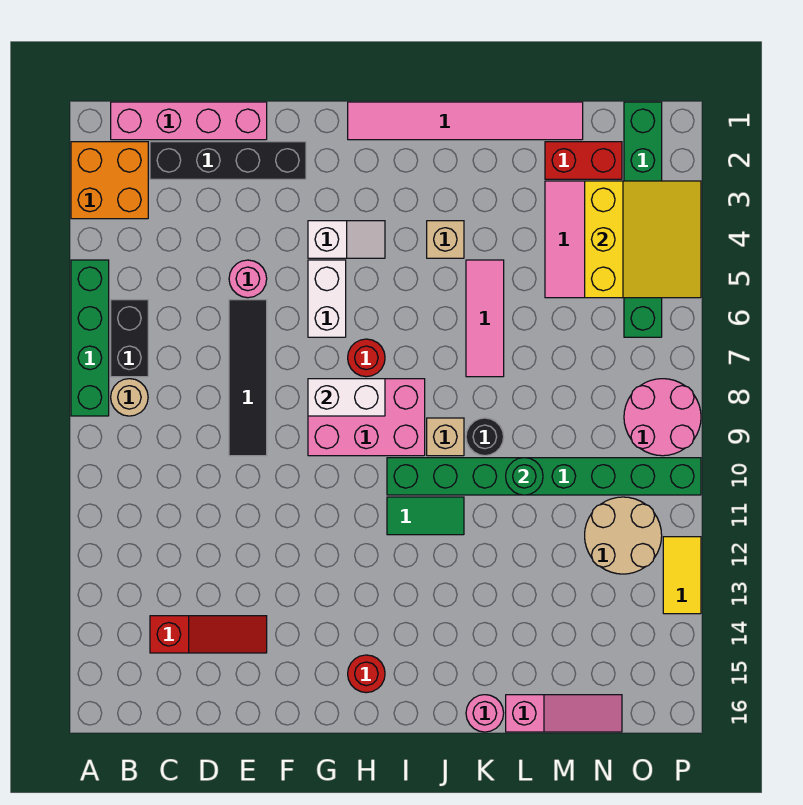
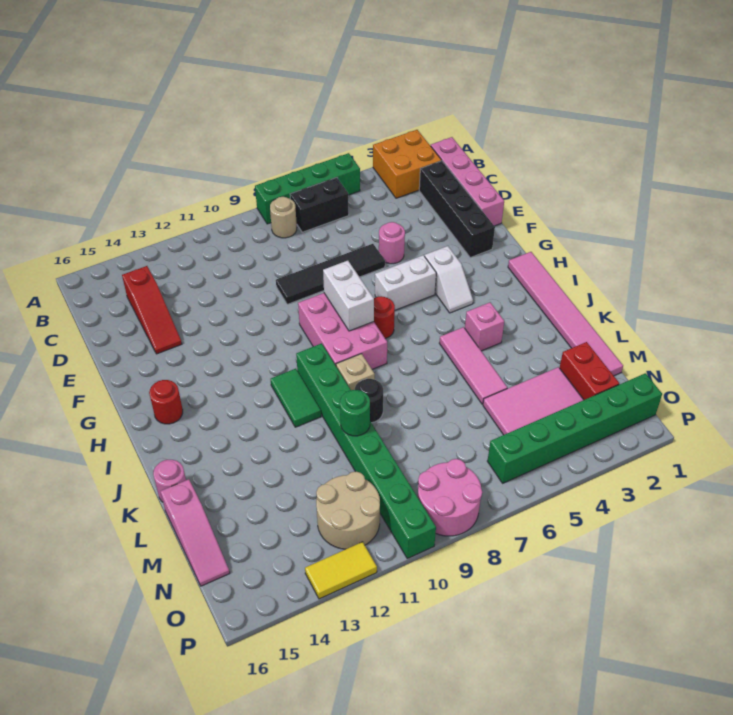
tan 1x1 brick [427,221,464,258] -> pink 1x1 brick [465,302,504,351]
pink 1x3 tile [466,260,504,377] -> pink 1x3 tile turned to [439,327,507,404]
yellow 3x3 slope [585,181,701,298] -> none

